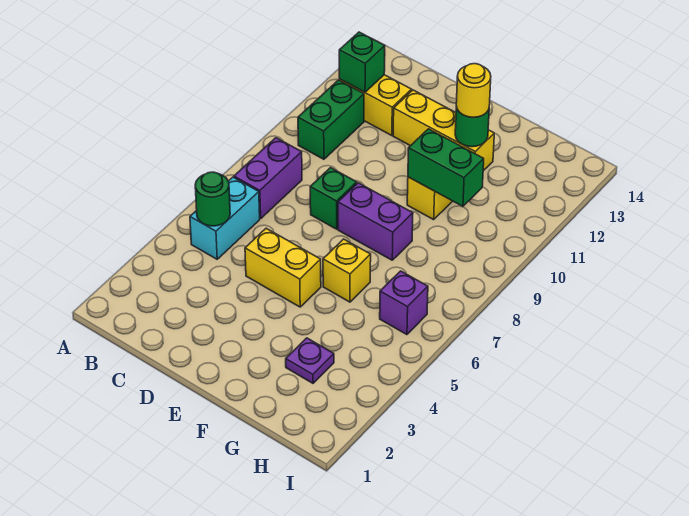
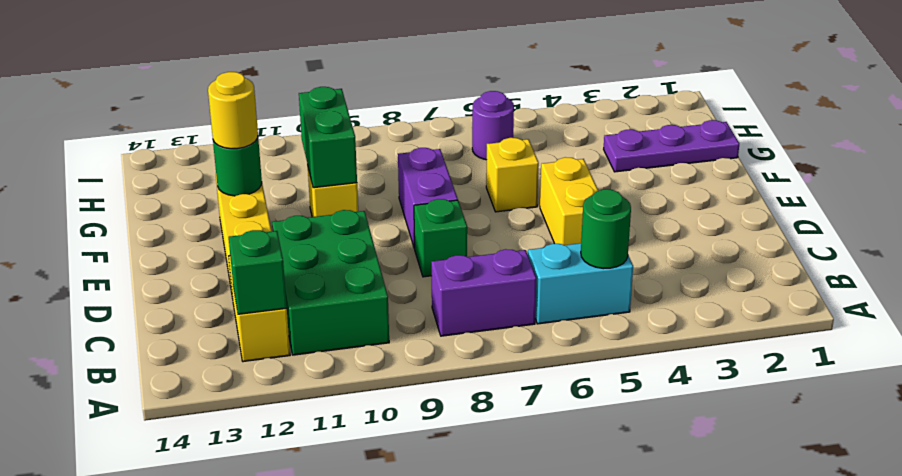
green 1x2 brick [298,80,364,159] -> green 2x3 brick [272,210,389,355]
purple 1x1 plate [286,338,334,383] -> purple 1x3 plate [604,120,739,172]
purple 1x1 brick [380,271,428,335] -> purple 1x1 round brick [472,91,514,160]

